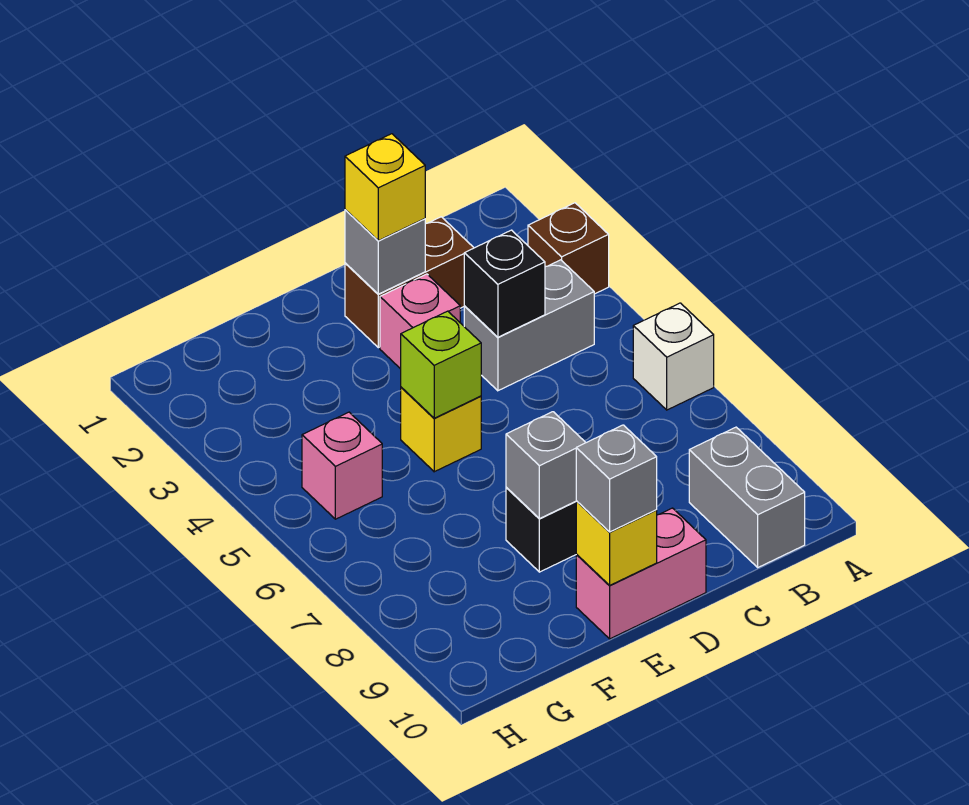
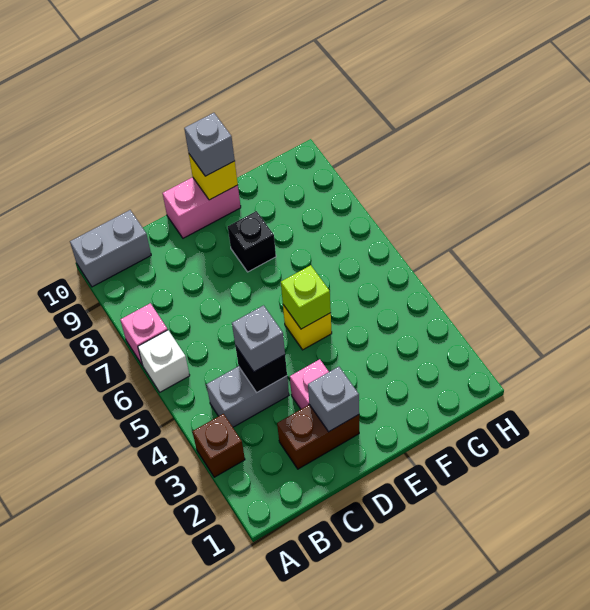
grey 1x2 brick [689,427,805,567] -> grey 1x2 brick turned to [70,210,151,287]
yellow 1x1 brick [345,134,425,241] -> none
grey 1x1 brick [506,412,586,519] -> grey 1x1 brick moved to [232,305,285,372]
pink 1x1 brick [302,412,382,519] -> pink 1x1 brick moved to [120,303,168,364]

